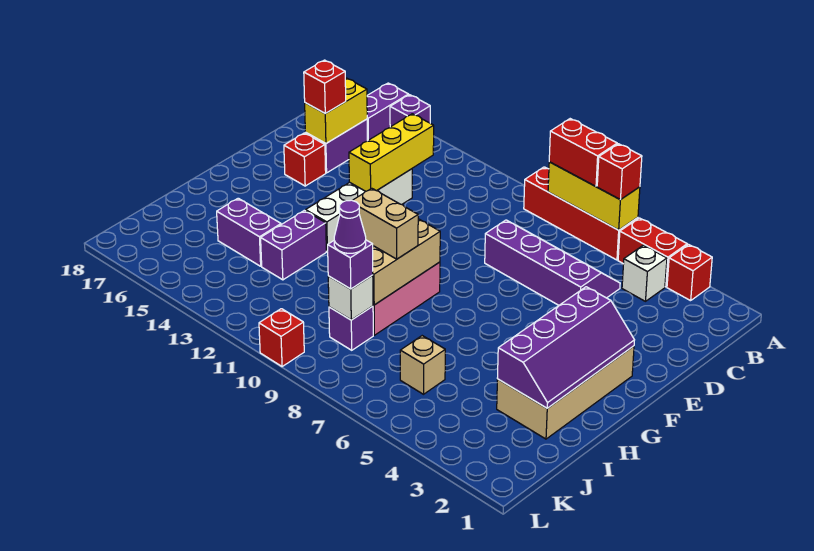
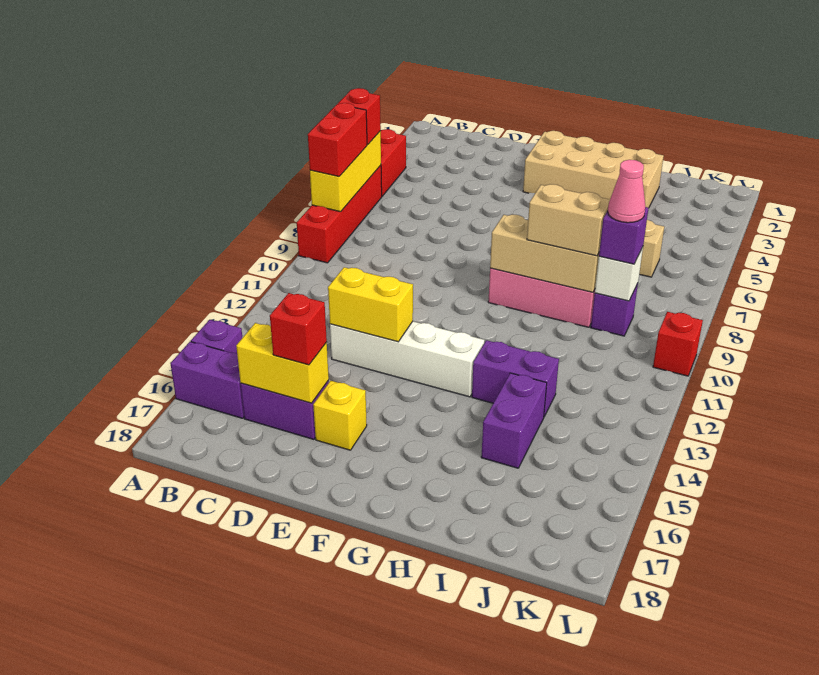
red 1x1 brick [667,245,712,301] -> none
white 1x1 brick [622,245,667,301] -> none
purple 2x4 slope [485,220,620,305] -> none
yellow 1x3 brick [349,114,434,191] -> yellow 1x2 brick [328,267,413,342]
red 1x1 brick [284,133,326,186] -> yellow 1x1 brick [313,381,367,450]
purple 2x4 slope [497,287,634,408] -> none
tan 1x2 brick [352,188,418,259] -> tan 1x2 brick turned to [527,184,610,256]
purple 1x1 cone [334,200,366,253] -> pink 1x1 cone [608,160,645,223]

